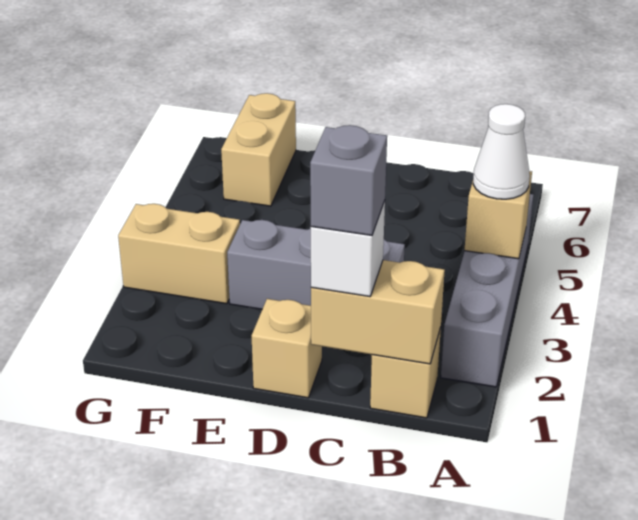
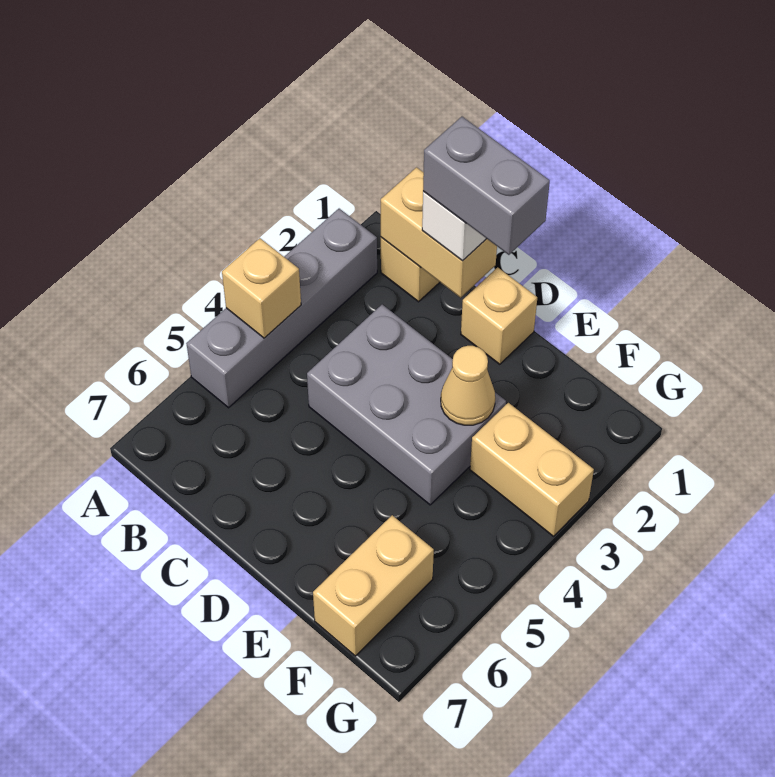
white 1x1 cone [473,104,530,199] -> none
grey 1x1 brick [310,125,387,235] -> grey 1x2 brick [423,117,550,255]
grey 1x3 brick [227,220,405,309] -> grey 2x3 brick [307,305,506,505]
none -> tan 1x1 cone [441,346,495,425]

